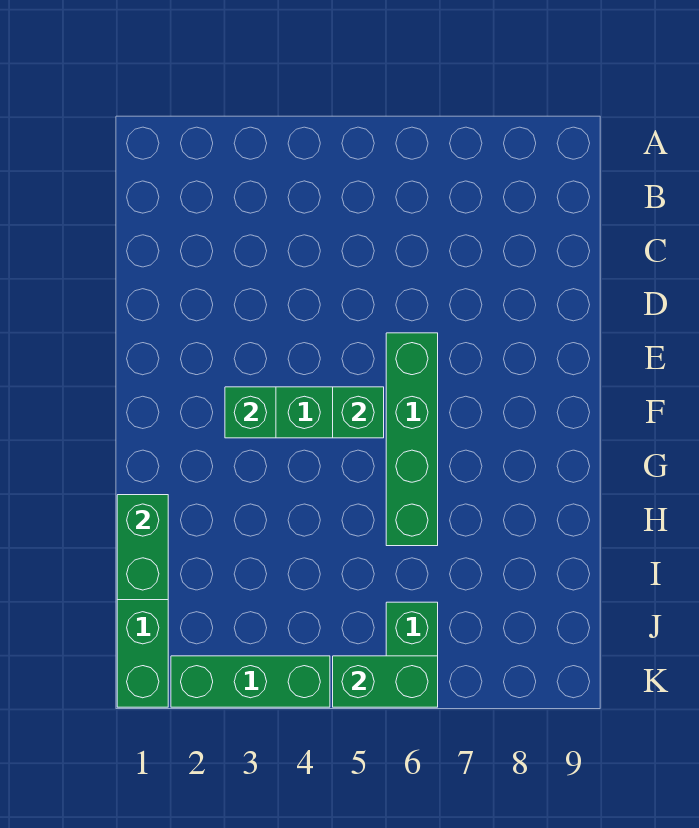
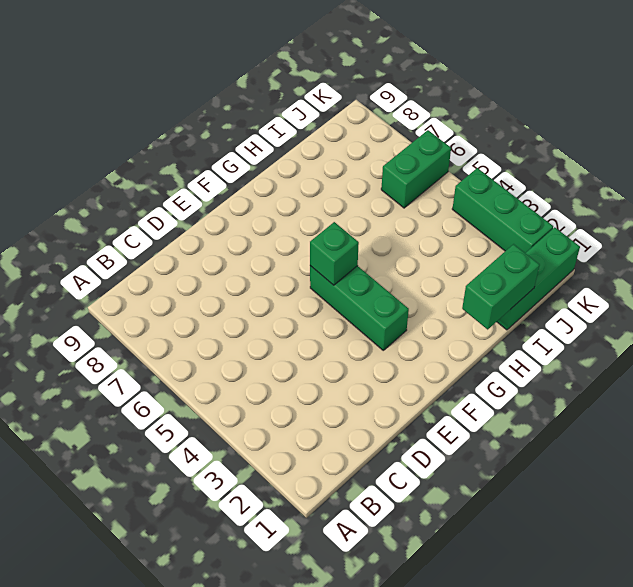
green 1x4 brick [386,333,438,546] -> none
green 1x1 brick [225,387,276,438] -> none
green 1x2 brick [333,656,438,707] -> none

